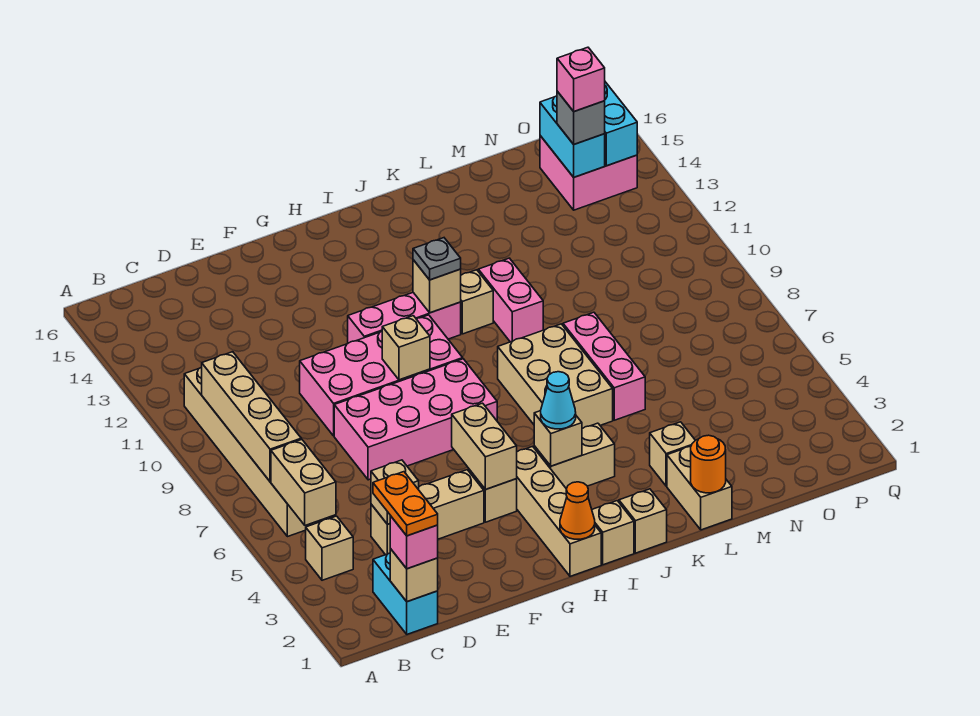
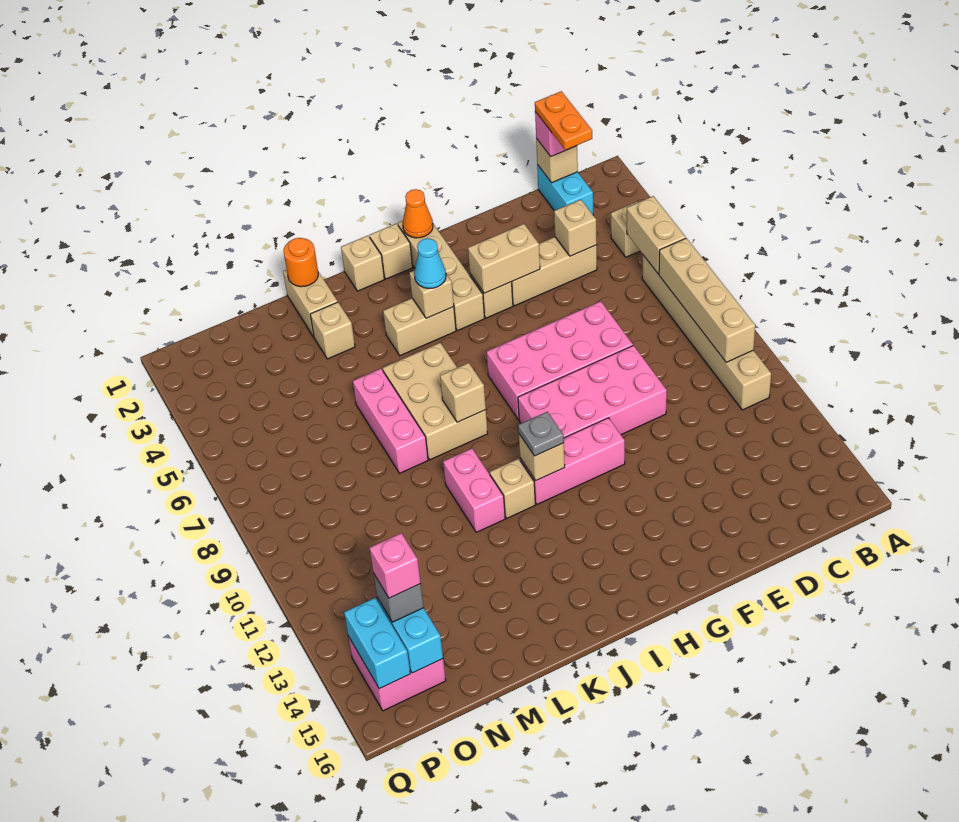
tan 1x2 brick [452,403,517,490] -> tan 1x2 brick turned to [468,224,540,293]
tan 1x1 brick [382,316,430,380] -> tan 1x1 brick moved to [440,363,486,422]

